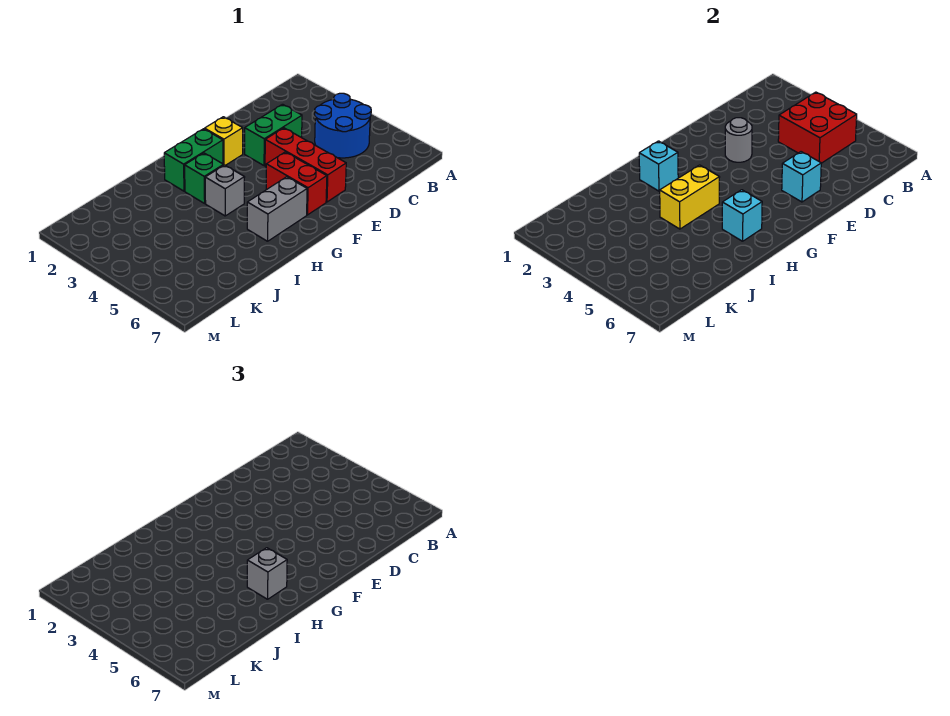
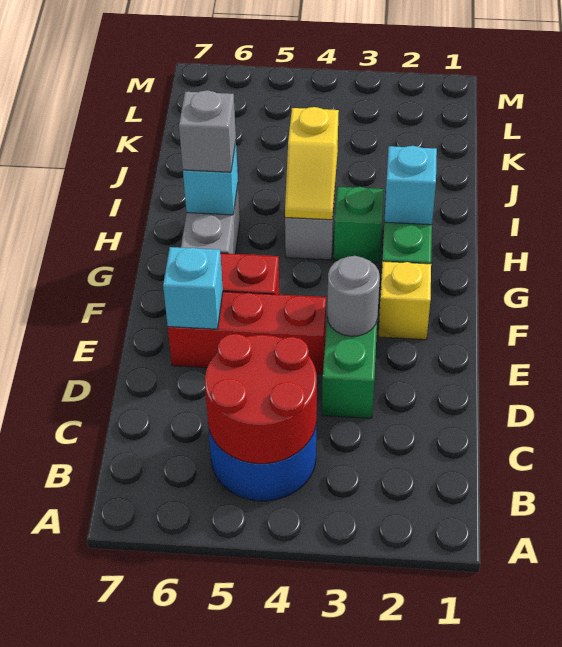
red 2x2 brick [778,92,857,163] -> red 2x2 round brick [205,334,317,464]
yellow 1x2 brick [660,165,720,229] -> yellow 1x2 slope [285,107,339,220]

